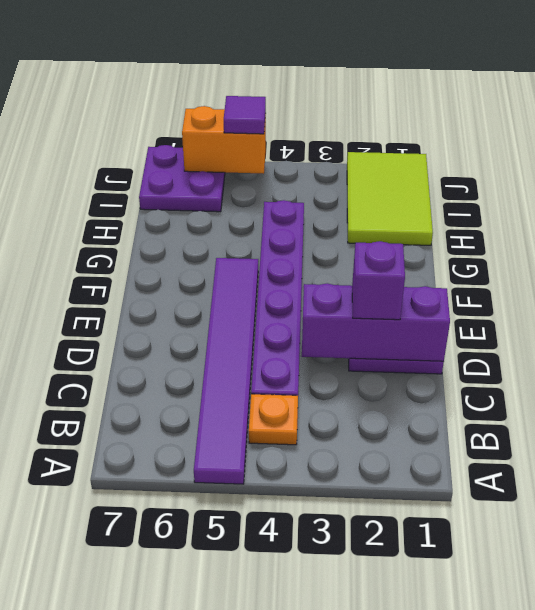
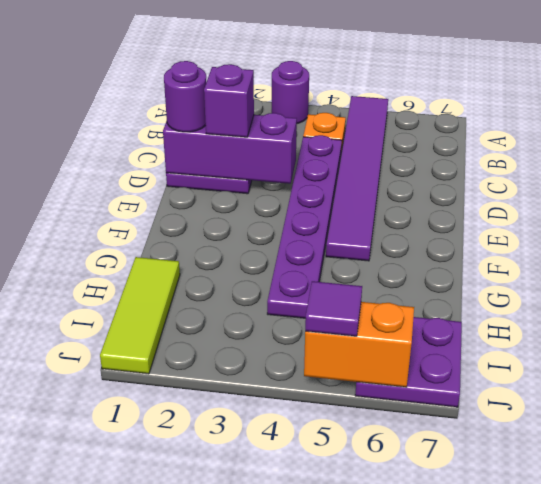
none -> purple 1x1 round brick [272,61,309,124]
none -> purple 1x1 round brick [164,61,206,132]
lime 2x3 tile [347,152,433,245] -> lime 1x3 tile [100,257,180,374]

